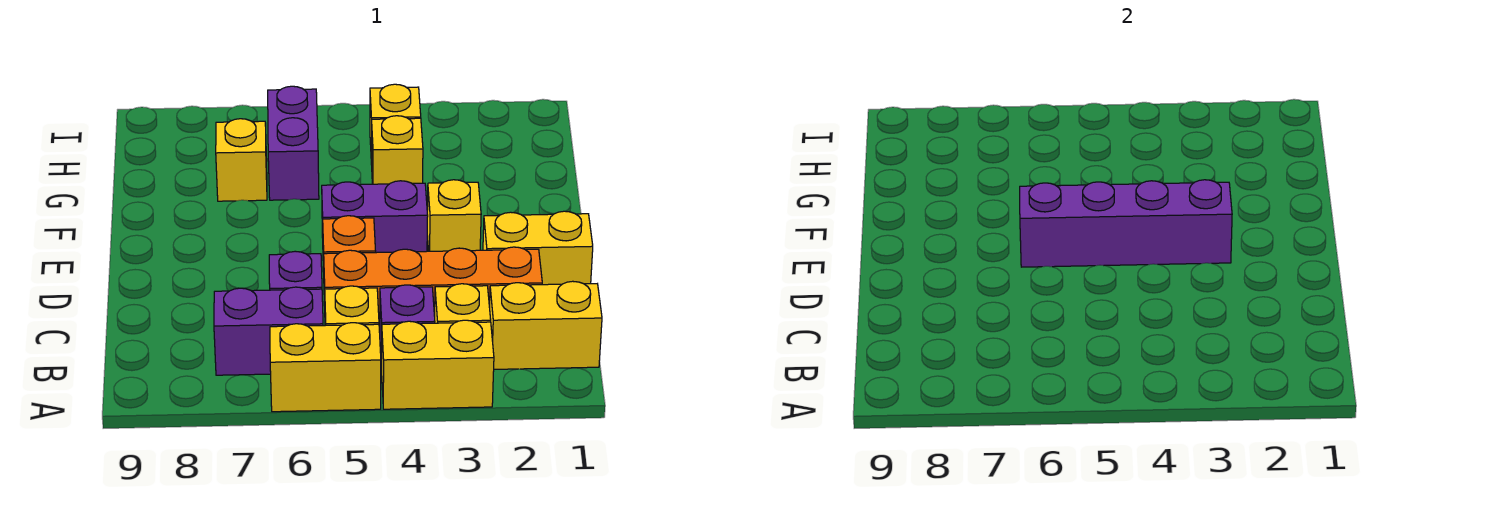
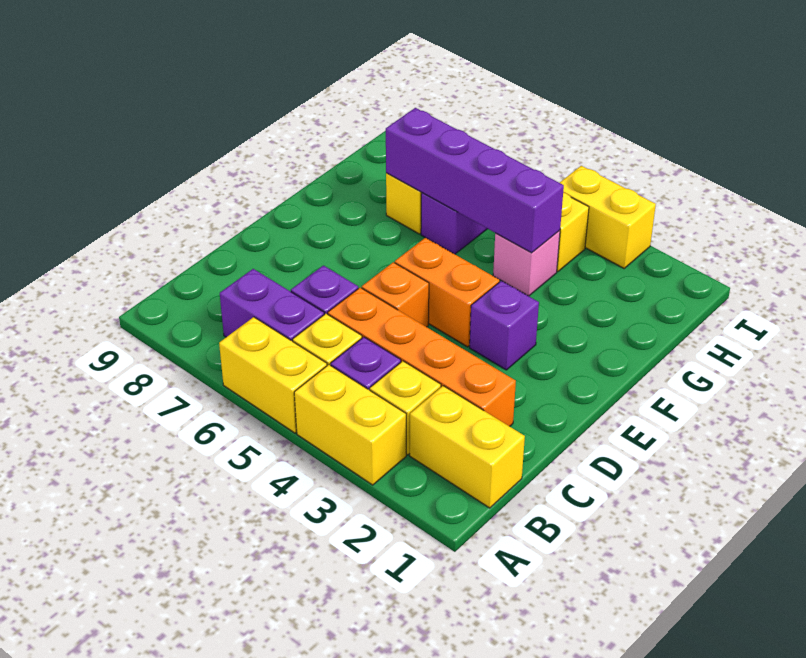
yellow 1x2 brick [483,211,593,285] -> yellow 1x2 brick moved to [560,166,656,268]
yellow 1x1 brick [427,180,481,251] -> purple 1x1 brick [470,281,539,370]
purple 1x4 brick [1020,180,1232,267] -> purple 1x4 brick moved to [386,108,564,253]
purple 1x2 brick [322,181,428,253] -> orange 1x2 brick [395,238,499,347]
yellow 1x1 brick [372,116,423,184] -> pink 1x1 brick [493,230,560,296]

